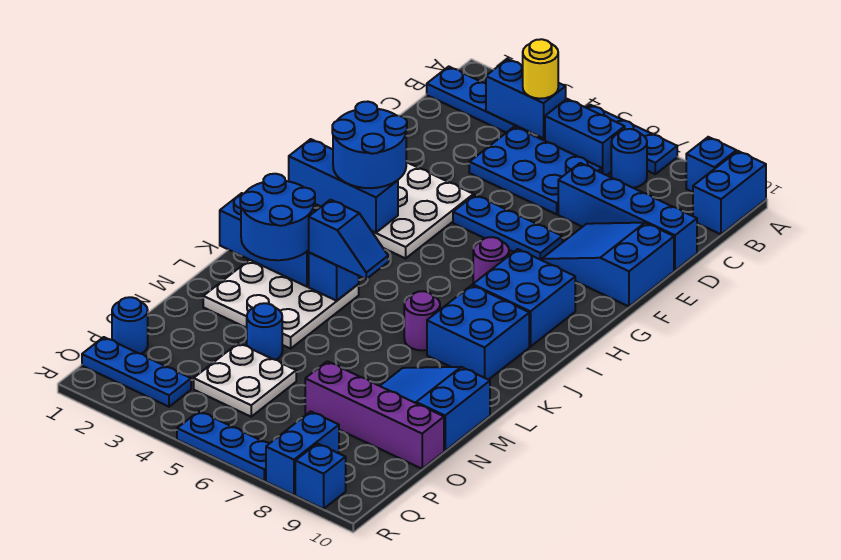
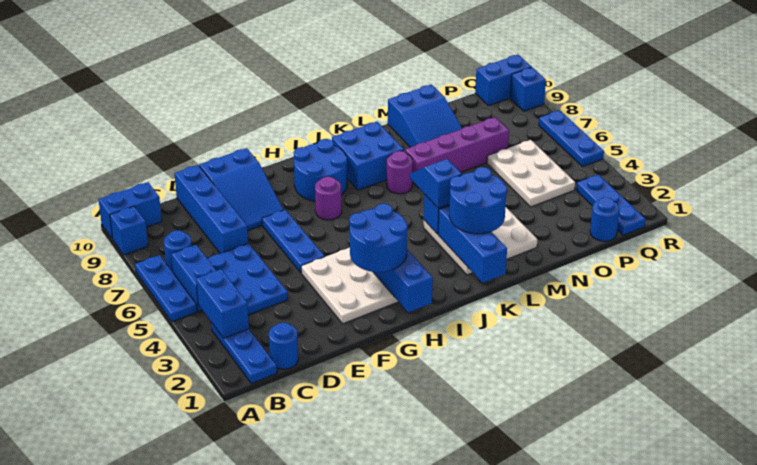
yellow 1x1 round brick [523,39,558,99] -> none
blue 2x2 brick [473,249,575,347] -> blue 2x2 round brick [294,139,347,201]
blue 1x1 round brick [247,303,282,360] -> blue 1x1 round brick moved to [269,323,298,369]
white 2x2 plate [194,343,296,417] -> white 2x3 plate [487,140,575,207]
purple 1x4 brick [305,361,444,469] -> purple 1x4 brick turned to [405,117,509,186]
blue 1x2 brick [266,411,339,495] -> blue 1x2 brick moved to [475,55,531,106]

